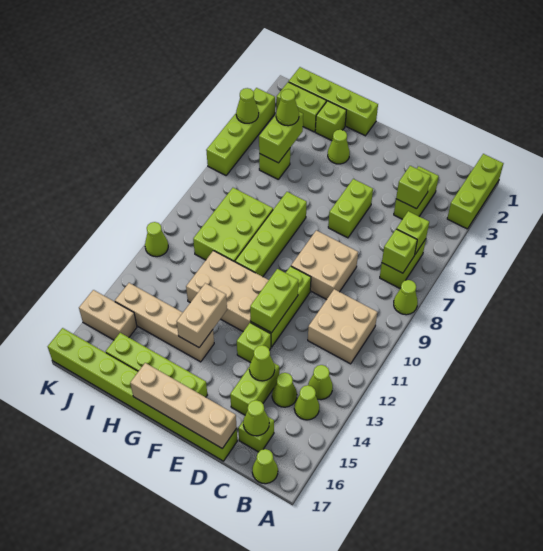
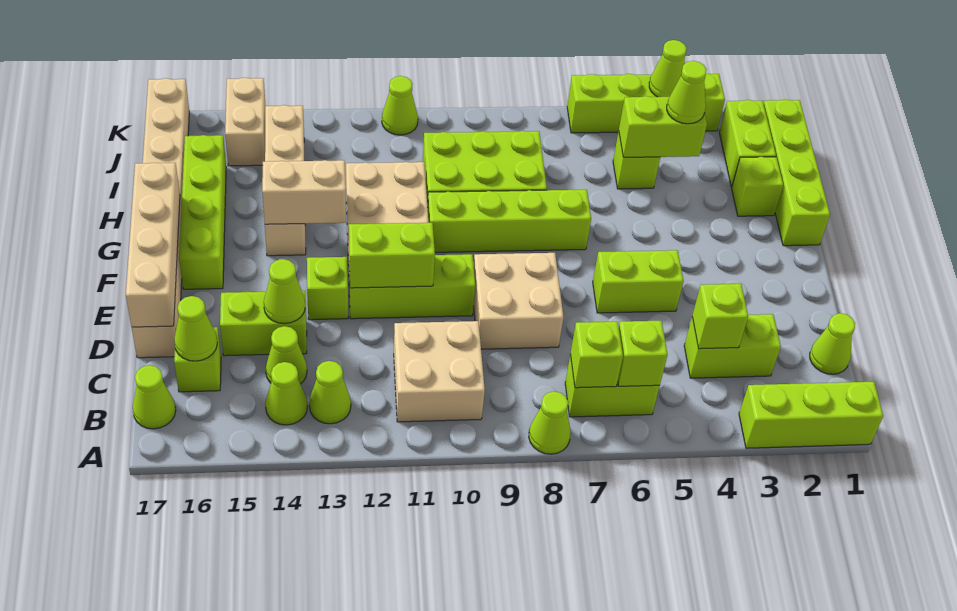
lime 1x8 brick [48,328,237,461] -> tan 1x8 brick [132,78,189,358]
lime 1x1 cone [328,130,350,164] -> lime 1x1 cone moved to [810,313,855,374]

